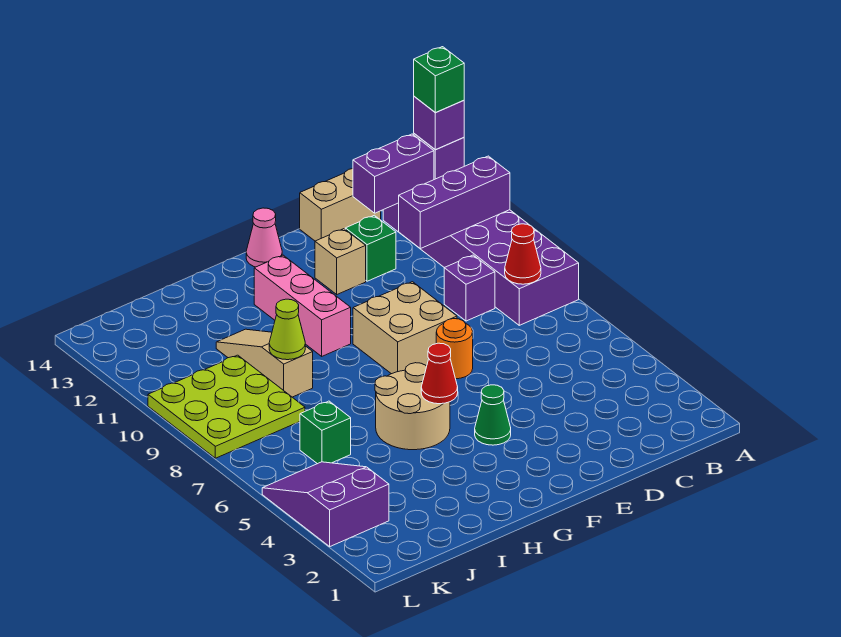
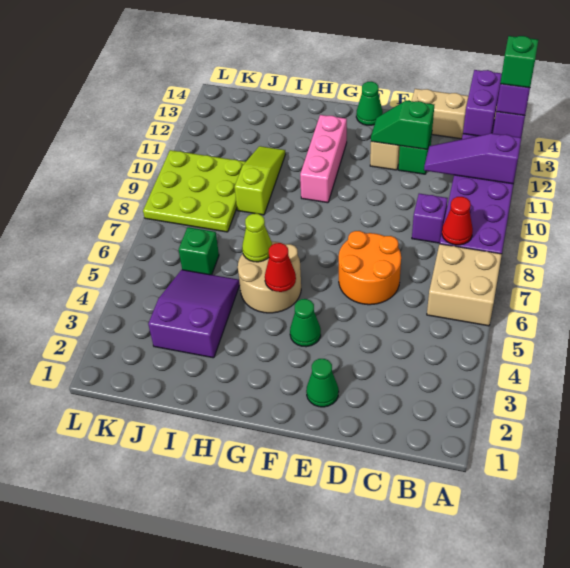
purple 1x3 brick [399,156,510,249] -> purple 1x3 slope [424,133,521,184]
purple 1x2 brick [353,134,434,213] -> purple 1x2 brick turned to [463,70,502,136]
none -> green 1x2 slope [371,101,434,150]
none -> green 1x1 cone [306,359,339,407]
orange 1x1 round brick [436,319,473,379] -> orange 2x2 round brick [339,231,401,305]
tan 2x2 brick [353,282,457,374] -> tan 2x2 brick moved to [427,244,502,326]
pink 1x1 cone [246,208,282,267] -> green 1x1 cone [356,82,383,125]
tan 1x3 slope [216,329,313,397] -> lime 1x3 slope [235,146,285,215]
lime 1x1 cone [269,299,305,360] -> lime 1x1 cone moved to [242,214,272,262]
purple 2x3 slope [262,462,389,546] -> purple 2x3 slope moved to [148,270,240,358]

